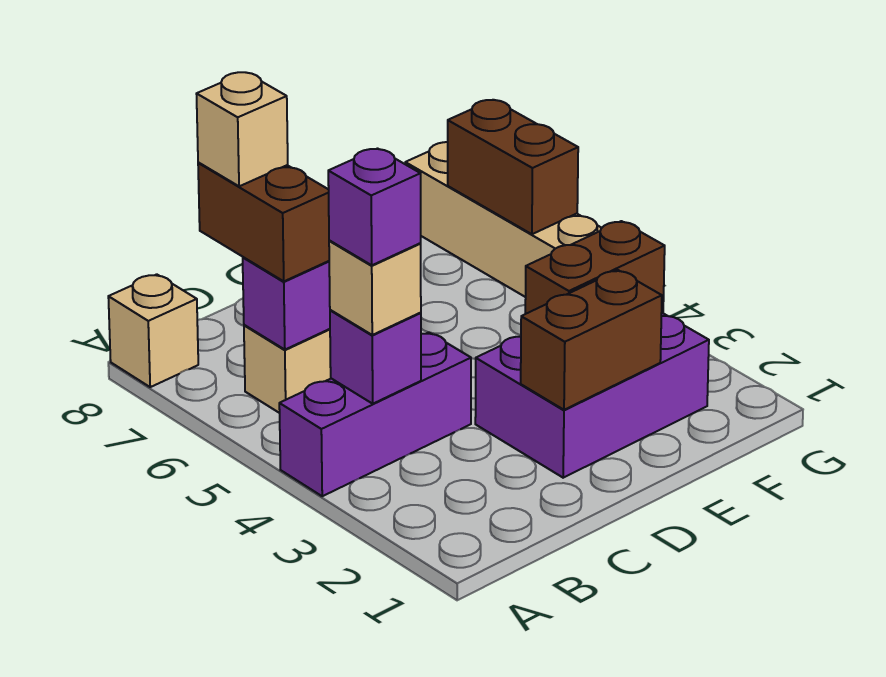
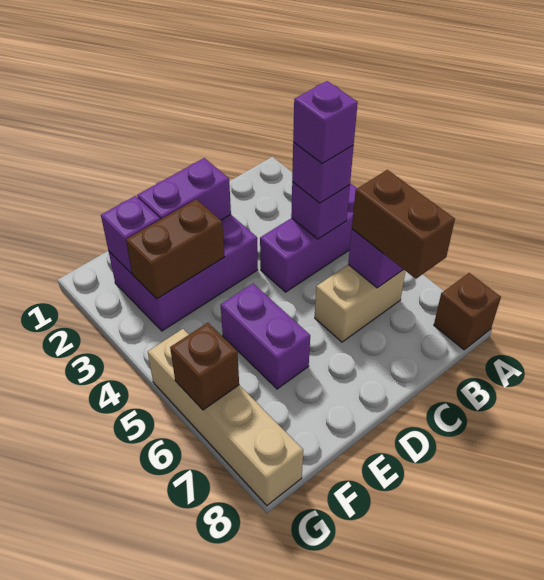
tan 1x1 brick [108,274,198,387] -> brown 1x1 brick [434,273,501,350]
tan 1x1 brick [329,241,421,335] -> purple 1x1 brick [292,142,354,203]
tan 1x1 brick [197,72,288,186] -> none
brown 1x2 brick [521,270,662,410] -> purple 1x2 brick [137,158,231,220]
none -> purple 1x2 brick [221,284,310,389]
none -> purple 1x1 brick [101,196,160,273]
brown 1x2 brick [448,100,578,234] -> brown 1x1 brick [170,323,239,410]

